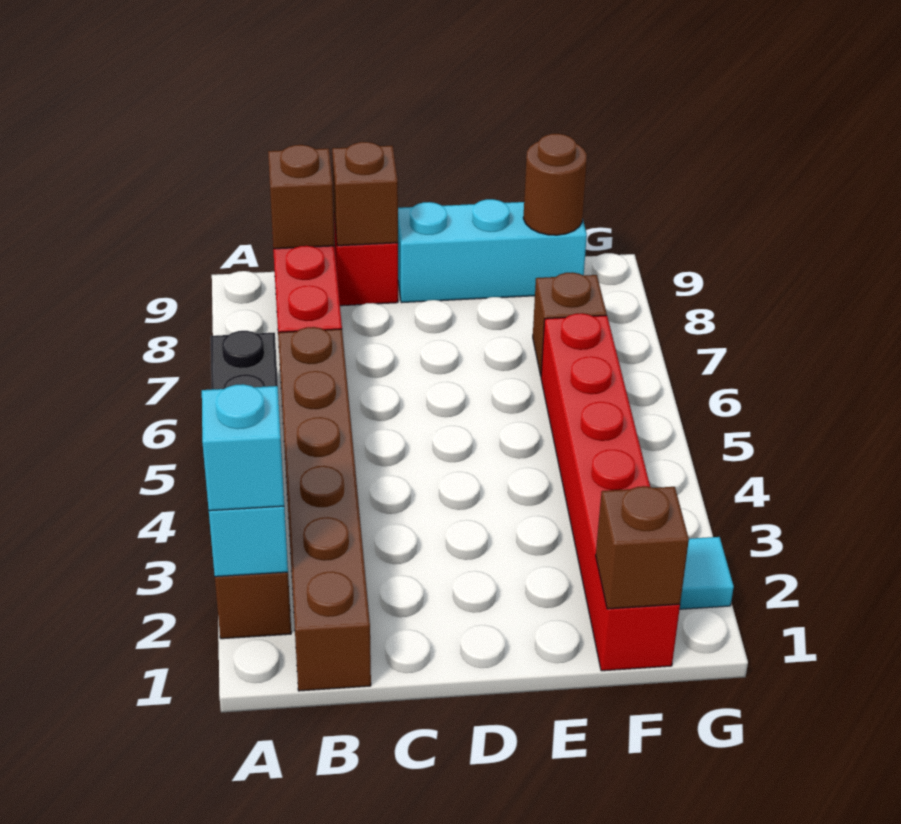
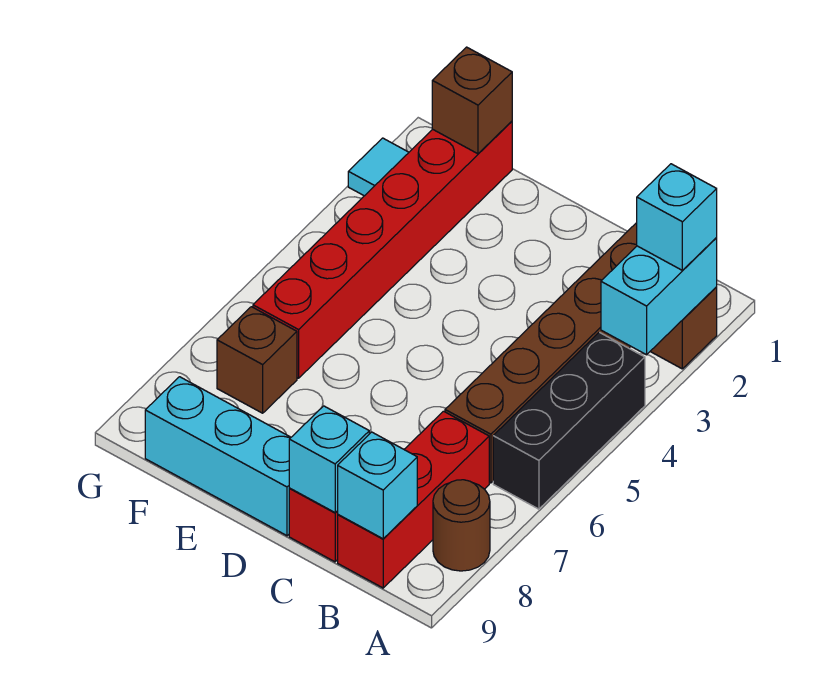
brown 1x1 brick [268,145,334,249] -> cyan 1x1 brick [338,432,417,539]
brown 1x1 brick [332,142,398,246] -> cyan 1x1 brick [289,406,369,513]
brown 1x1 round brick [523,134,587,235] -> brown 1x1 round brick moved to [433,480,490,571]

